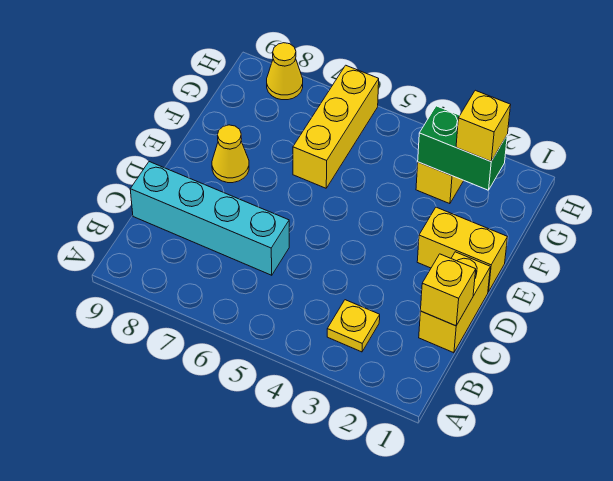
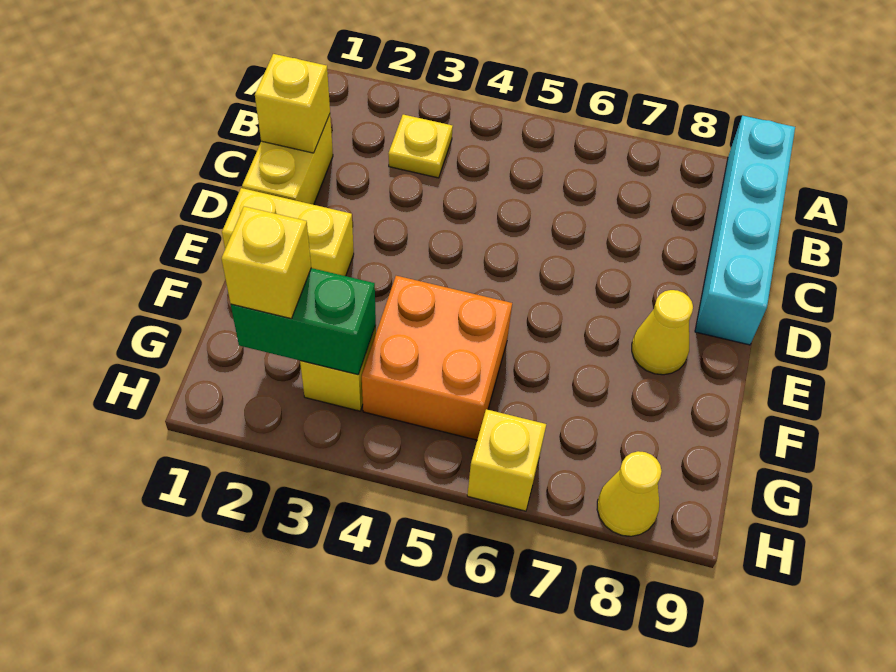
cyan 1x4 brick [130,162,289,275] -> cyan 1x4 brick turned to [695,116,795,345]
none -> orange 2x2 brick [362,276,512,440]
yellow 1x3 brick [293,65,379,188] -> yellow 1x1 brick [467,409,546,511]

